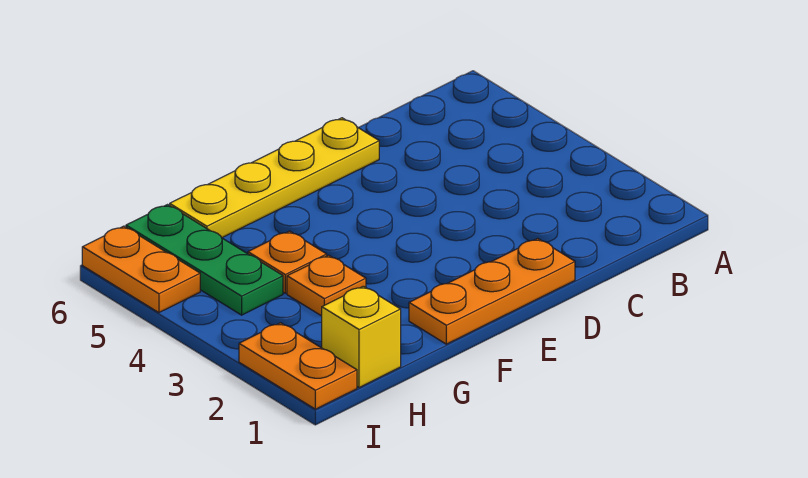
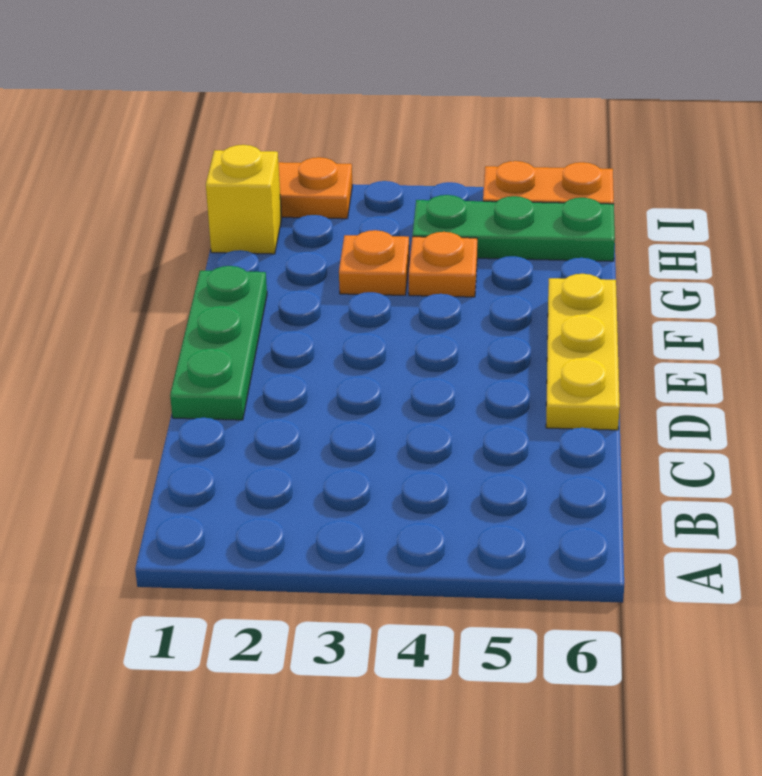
orange 1x3 plate [409,239,575,344] -> green 1x3 plate [170,266,267,420]
yellow 1x4 plate [170,118,379,238] -> yellow 1x3 plate [546,274,620,430]

